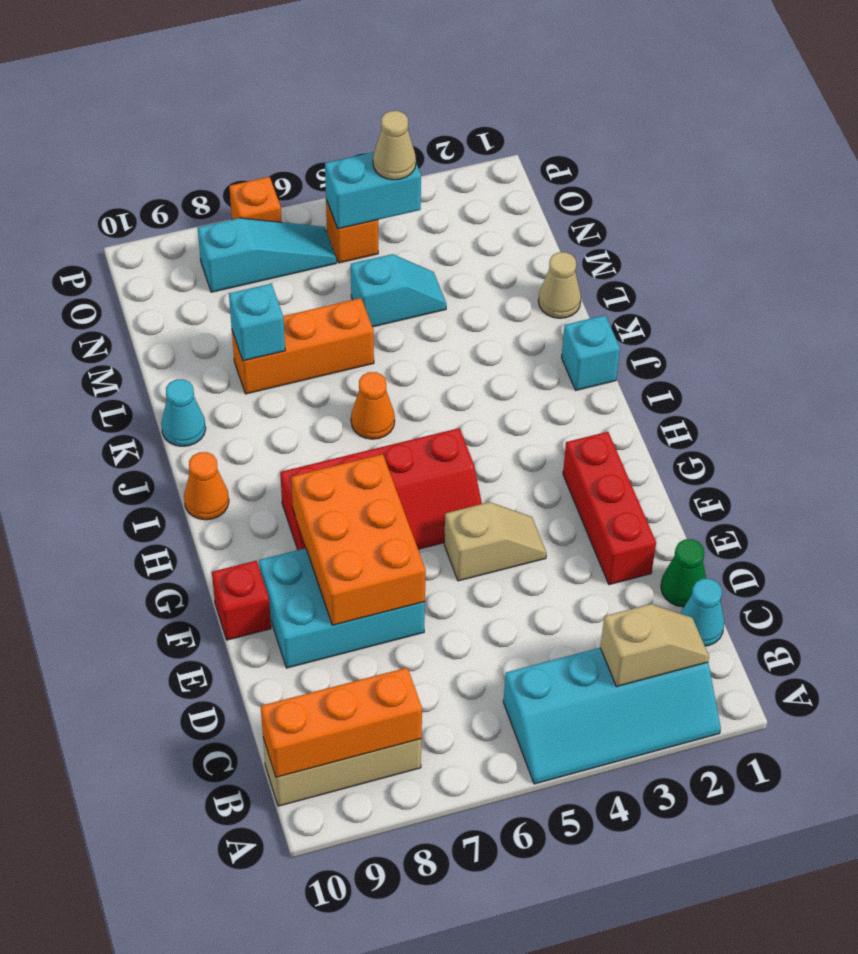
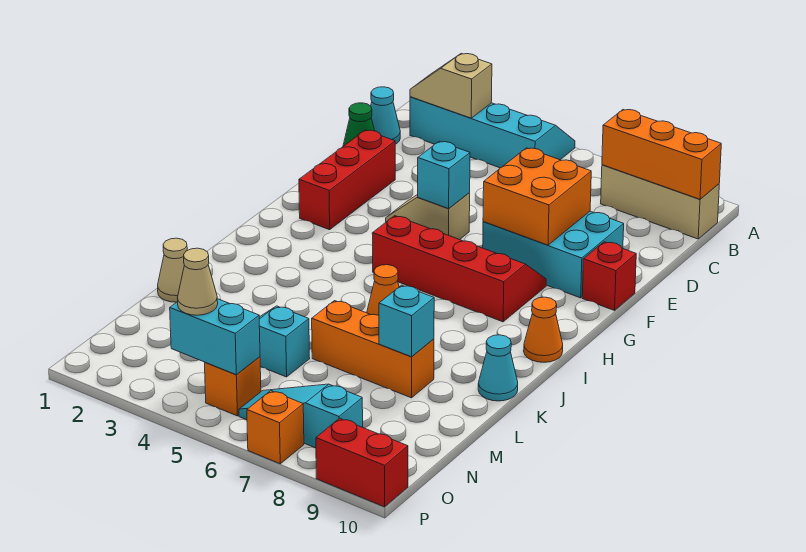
orange 2x3 brick [291,454,426,625] -> orange 2x2 brick [483,148,591,245]
cyan 1x1 brick [562,315,620,390] -> cyan 1x1 brick moved to [418,142,470,209]
none -> red 1x2 brick [316,418,408,507]

